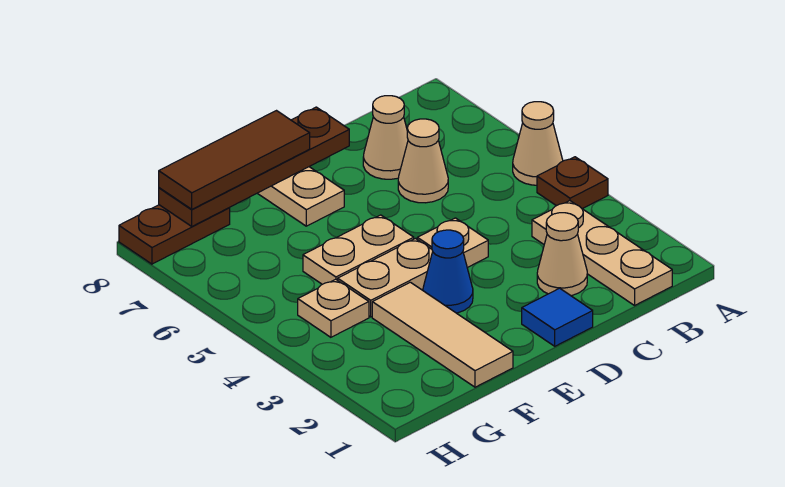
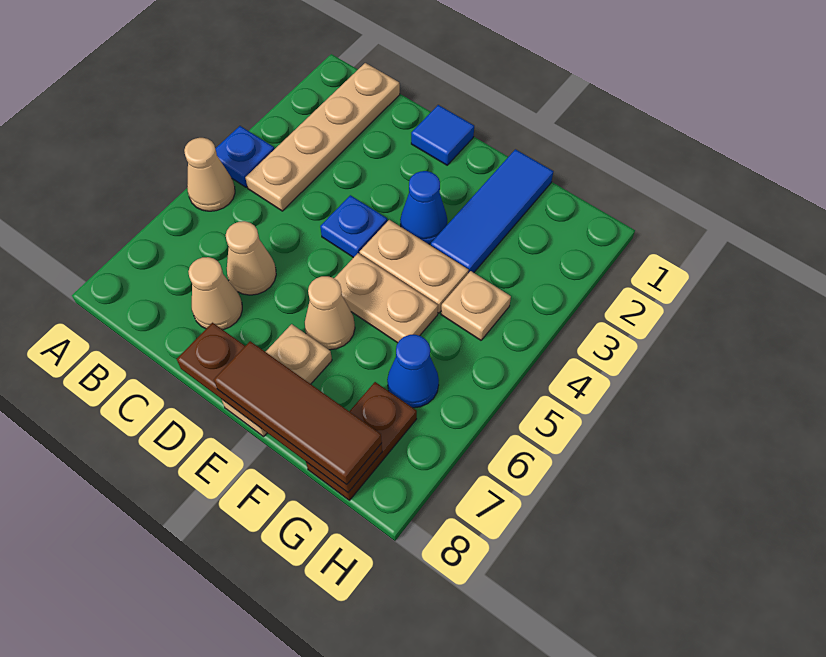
brown 1x1 plate [537,157,608,209] -> blue 1x1 plate [215,126,274,187]
tan 1x3 plate [532,201,672,305] -> tan 1x4 plate [245,63,400,211]
tan 1x1 cone [537,213,587,296] -> tan 1x1 cone moved to [305,276,355,350]
tan 1x1 plate [417,218,488,268] -> blue 1x1 plate [320,195,387,258]
tan 1x3 tile [372,282,513,387] -> blue 1x3 tile [431,149,553,273]
none -> blue 1x1 cone [387,335,439,408]
brown 1x2 plate [119,205,230,264] -> brown 1x2 plate turned to [306,382,417,500]

